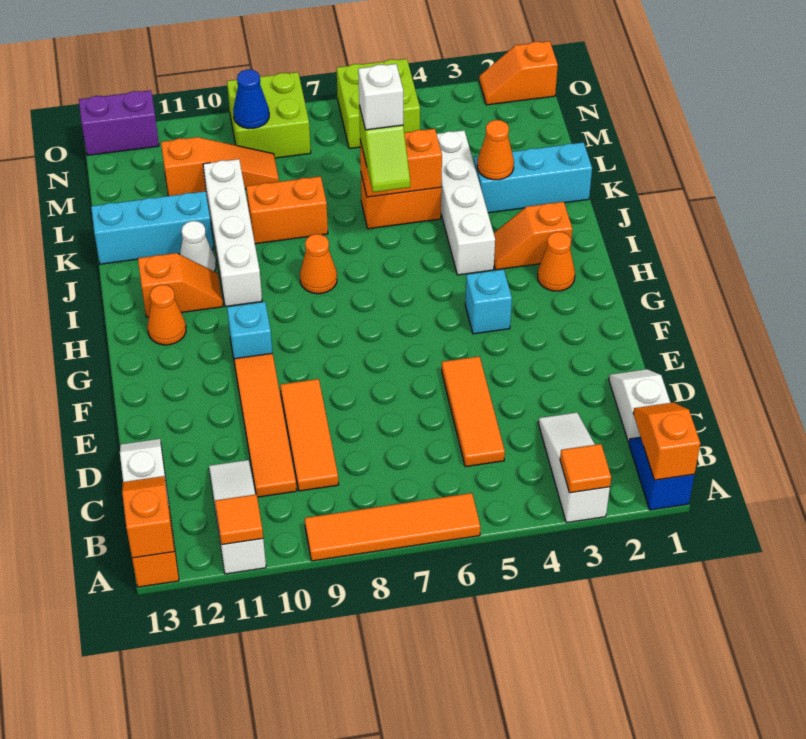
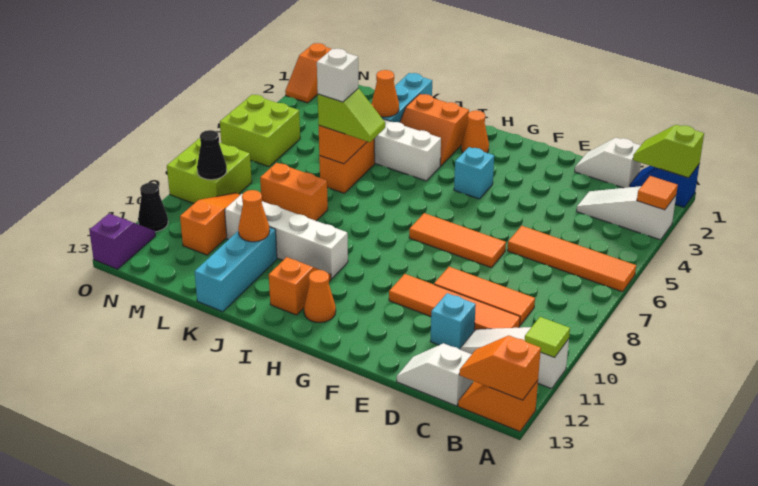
orange 1x2 slope [633,402,700,480] -> lime 1x2 slope [633,125,704,178]
orange 1x4 tile [305,493,480,561] -> orange 1x4 tile turned to [507,226,636,292]
orange 1x1 tile [215,494,263,545] -> lime 1x1 tile [525,317,570,358]
orange 1x3 tile [442,356,505,467] -> orange 1x3 tile moved to [409,213,506,268]
cyan 1x1 brick [227,302,272,364] -> cyan 1x1 brick moved to [431,293,476,350]
orange 1x2 slope [494,202,572,270] -> orange 2x2 slope [400,94,469,166]
orange 1x1 cone [300,234,337,294] -> orange 1x1 cone moved to [238,190,270,242]
white 1x1 cone [180,221,216,271] -> none
orange 1x2 brick [246,176,328,244] -> orange 1x2 brick turned to [260,163,328,221]
blue 1x1 cone [233,69,269,129] -> black 1x1 cone [197,130,227,180]
none -> black 1x1 cone [138,183,168,232]
purple 1x2 brick [79,90,159,155] -> purple 1x2 slope [89,214,155,269]

